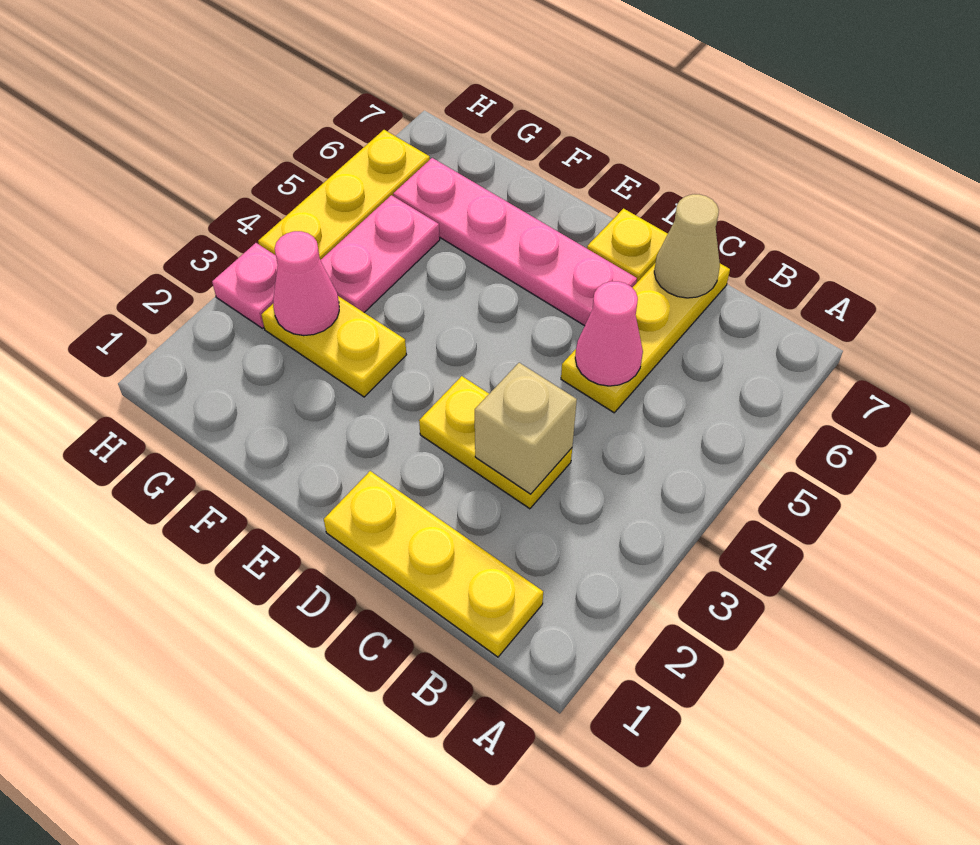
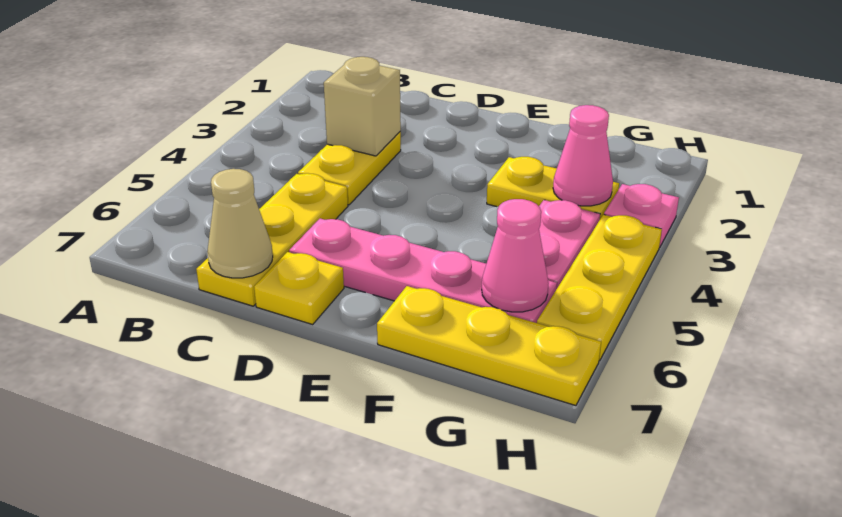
yellow 1x3 plate [324,471,543,657] -> yellow 1x3 plate moved to [377,286,601,406]
yellow 1x2 plate [419,376,572,509] -> yellow 1x2 plate turned to [298,132,401,205]
pink 1x1 cone [575,281,643,386] -> pink 1x1 cone moved to [482,199,549,312]

